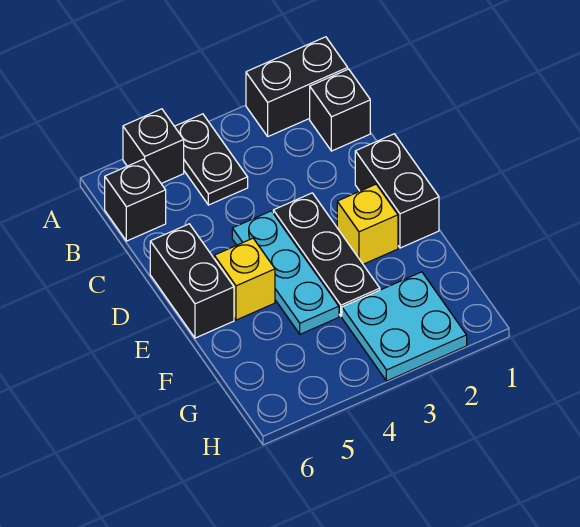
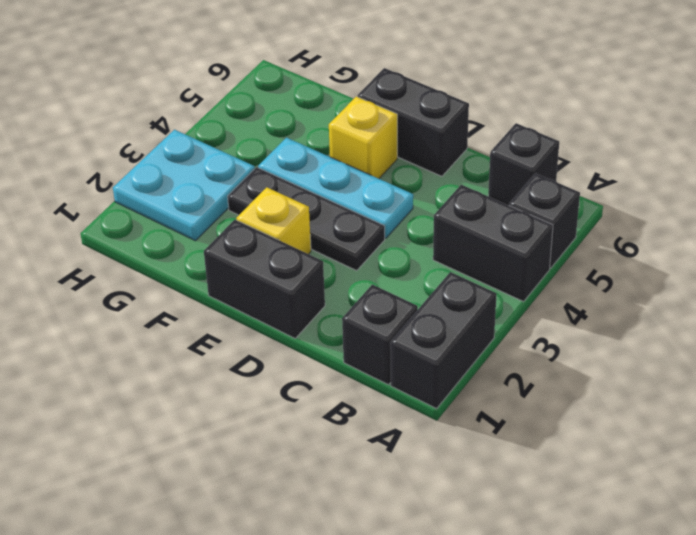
black 1x2 plate [174,114,248,205] -> black 1x2 brick [433,185,553,302]

